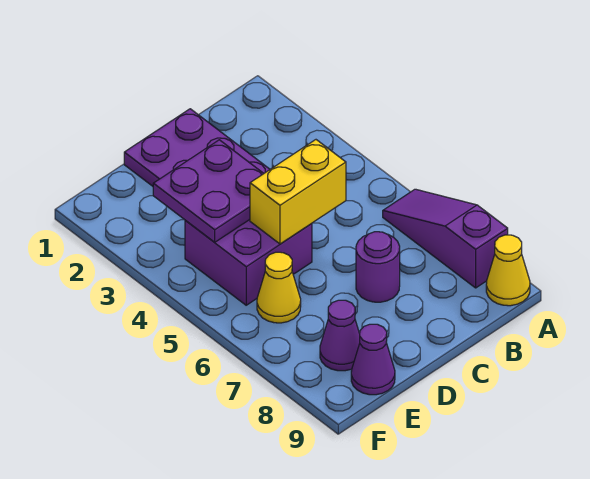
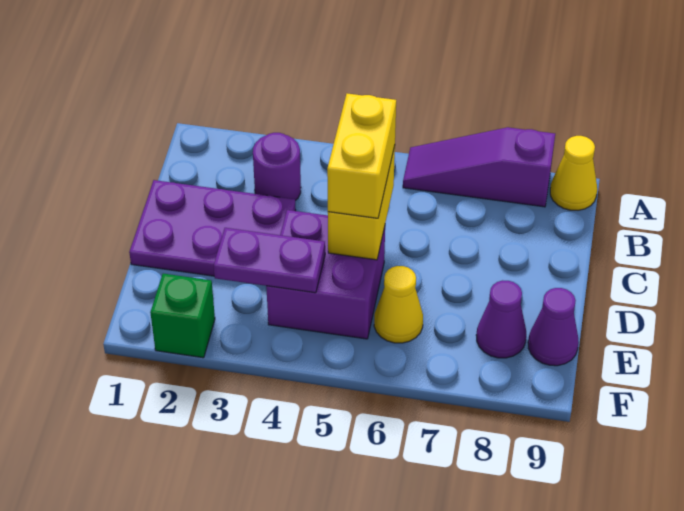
none -> yellow 1x2 brick [327,93,396,218]
purple 1x1 round brick [356,232,400,302] -> purple 1x1 round brick moved to [253,133,301,201]
purple 2x2 plate [153,140,264,242] -> purple 1x2 plate [214,228,325,293]
none -> green 1x1 brick [150,274,215,358]

